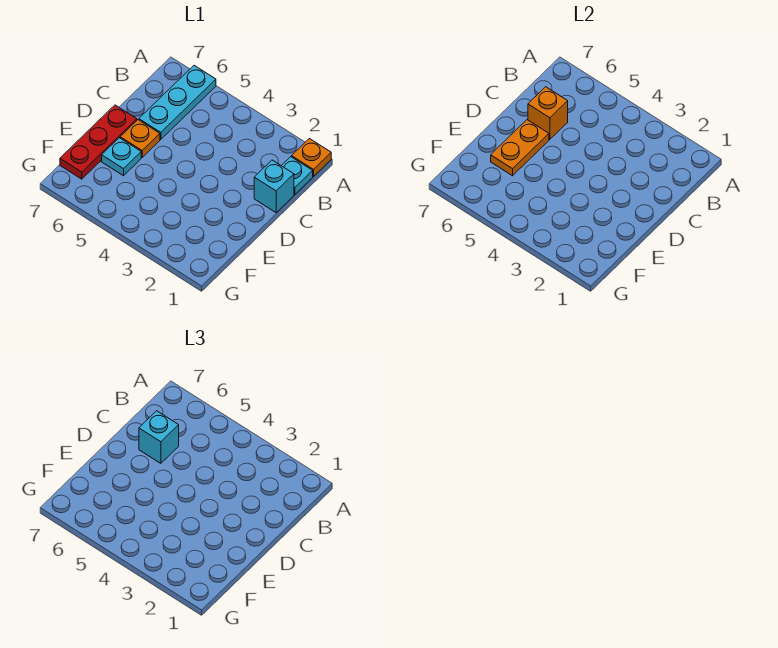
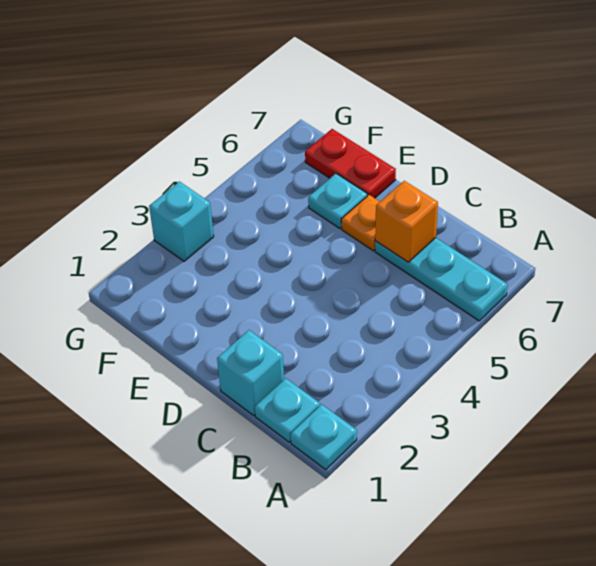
orange 1x1 plate [292,139,331,176] -> cyan 1x1 plate [291,404,357,470]
cyan 1x1 brick [139,411,179,463] -> cyan 1x1 brick moved to [149,182,214,261]
orange 1x2 plate [491,120,549,176] -> none
red 1x3 plate [60,105,137,179] -> red 1x2 plate [305,129,396,198]

